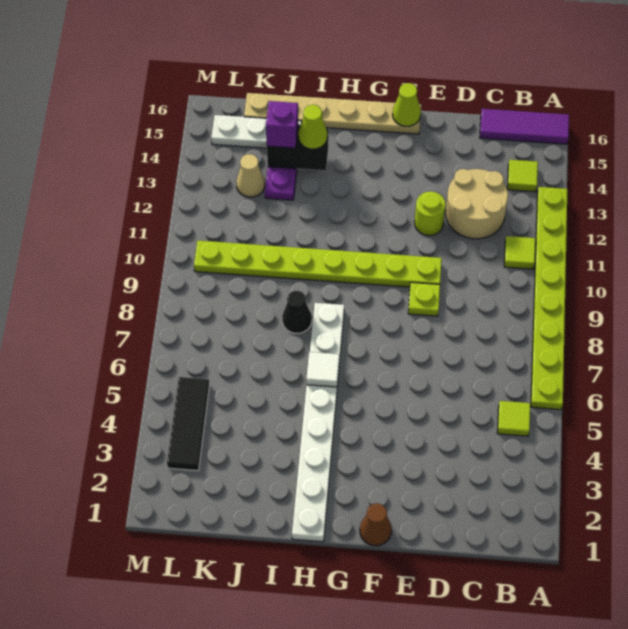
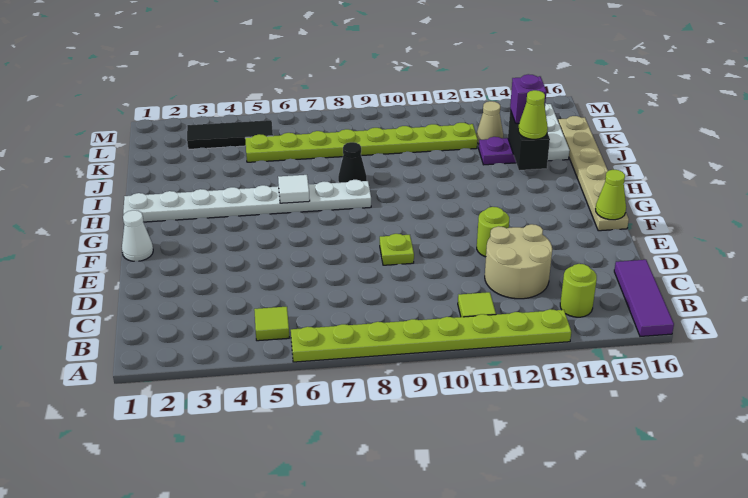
lime 1x1 tile [507,160,538,192] -> lime 1x1 round brick [560,264,597,317]
lime 1x8 plate [194,241,442,287] -> lime 1x8 plate turned to [245,123,478,162]
brown 1x1 cone [360,503,392,546] -> white 1x1 cone [122,210,153,261]

